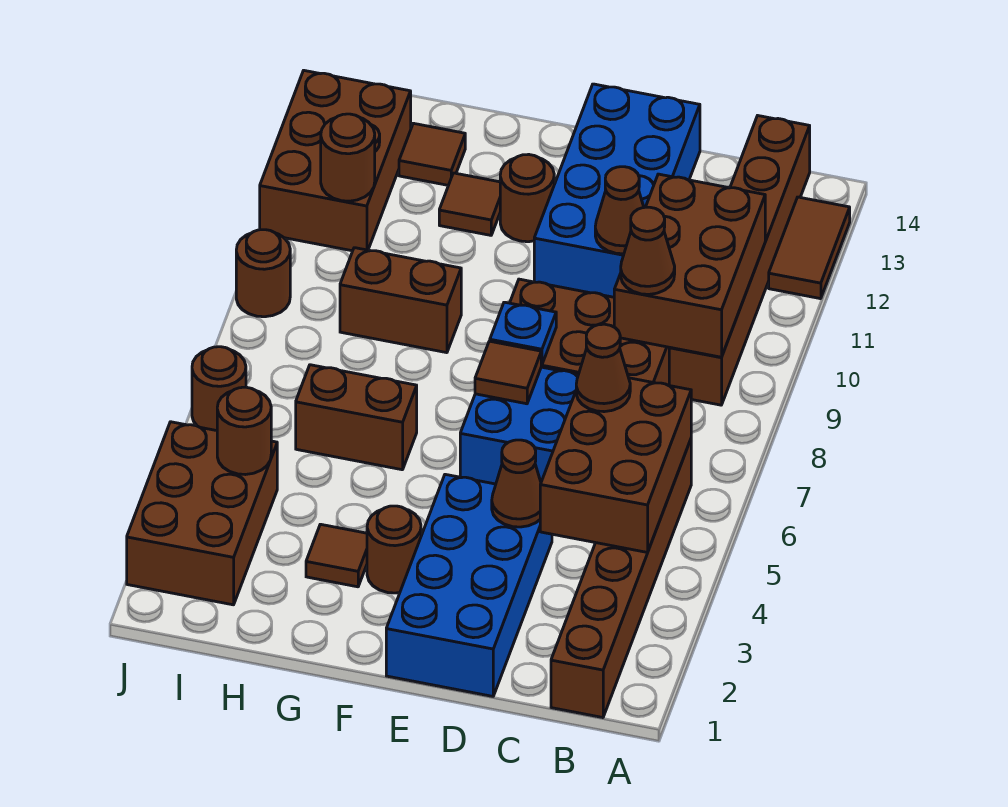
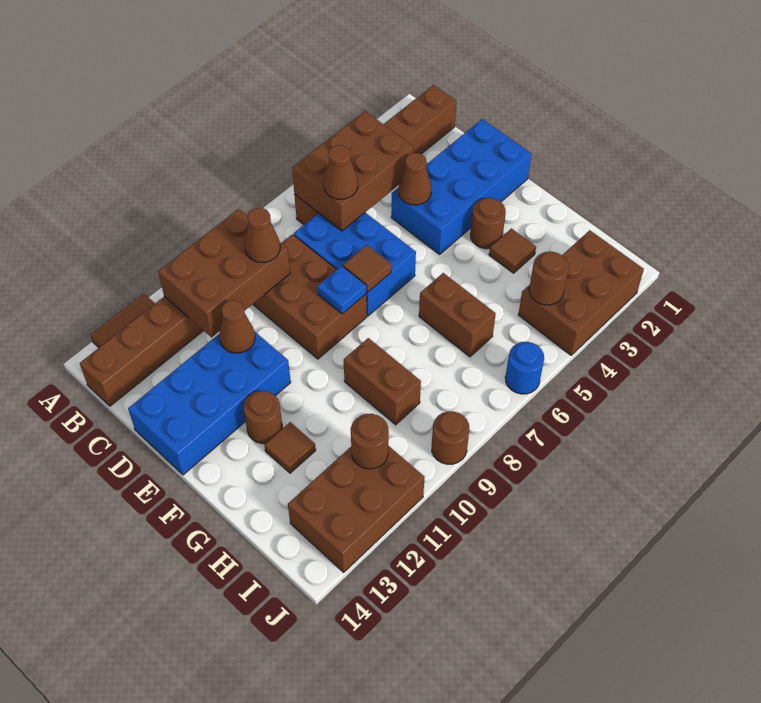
brown 1x1 tile [399,123,465,185] -> none
brown 1x1 round brick [192,347,246,431] -> blue 1x1 round brick [505,342,544,394]

